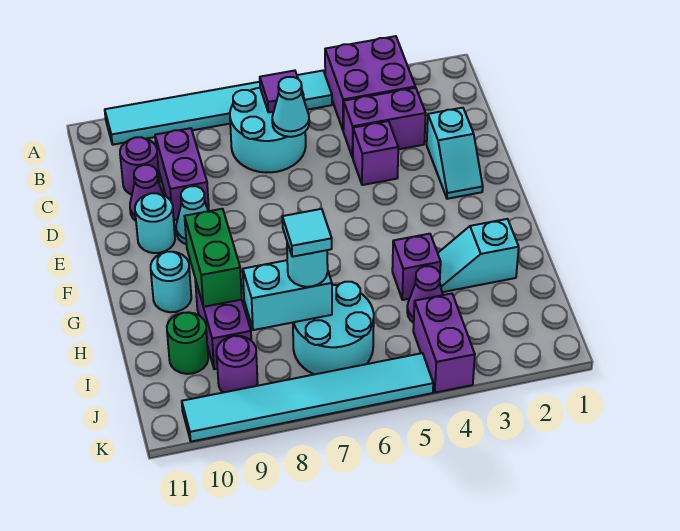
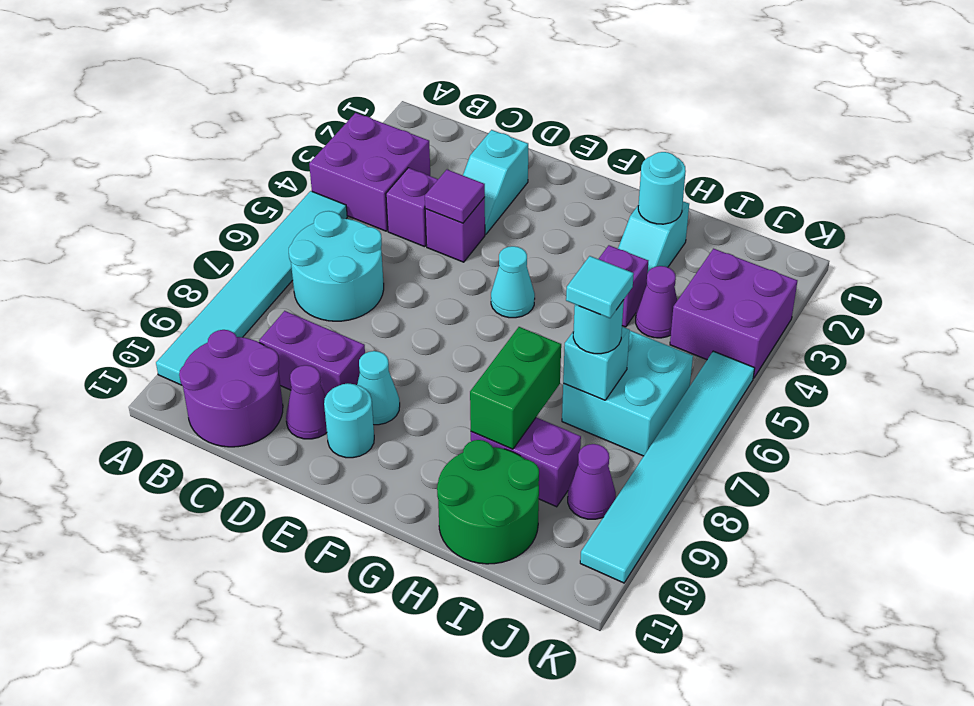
purple 1x1 tile [260,71,304,112] -> purple 1x1 tile moved to [425,170,485,223]
purple 1x2 brick [343,88,426,158] -> purple 1x1 brick [386,168,438,247]
cyan 1x1 cone [272,77,309,137] -> cyan 1x1 cone moved to [491,246,535,318]
purple 1x1 round brick [120,137,160,195] -> purple 2x2 round brick [179,330,283,447]
cyan 1x2 slope [427,108,483,199] -> cyan 1x2 slope turned to [463,130,528,234]
green 1x2 brick [185,209,242,307] -> green 1x2 brick turned to [470,327,561,449]
cyan 1x1 round brick [151,252,191,312] -> cyan 1x1 round brick moved to [638,152,686,224]
cyan 2x2 round brick [293,282,374,374] -> cyan 2x2 brick [562,331,693,456]
cyan 1x2 brick [243,260,332,330] -> cyan 1x1 brick [563,327,630,400]
green 1x1 round brick [167,312,208,374] -> green 2x2 round brick [437,440,539,564]
purple 1x2 brick [413,294,475,393] -> purple 2x2 brick [670,249,797,378]
purple 1x1 round brick [216,336,258,393] -> purple 1x1 cone [568,444,616,519]

